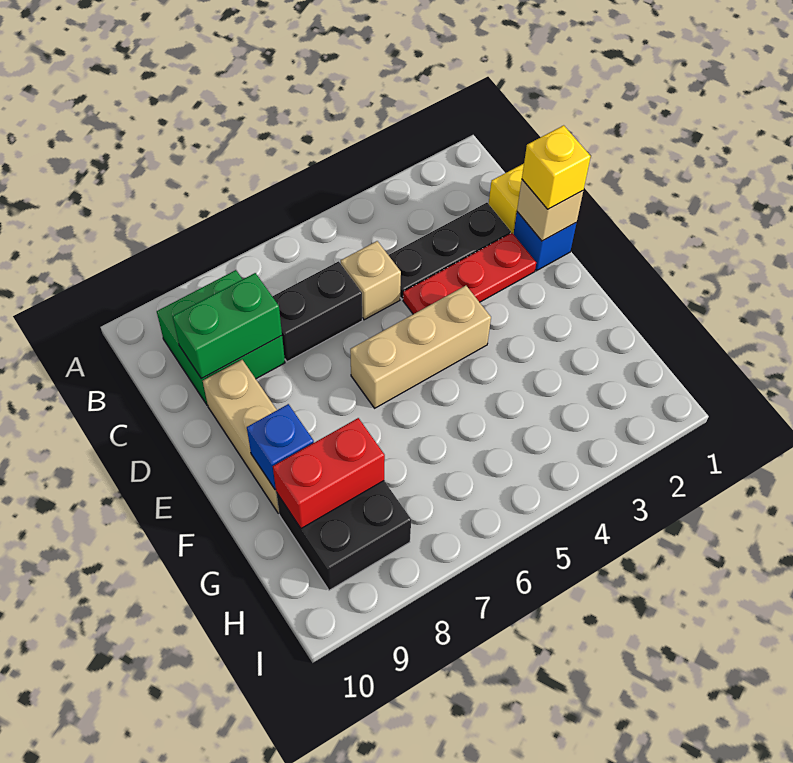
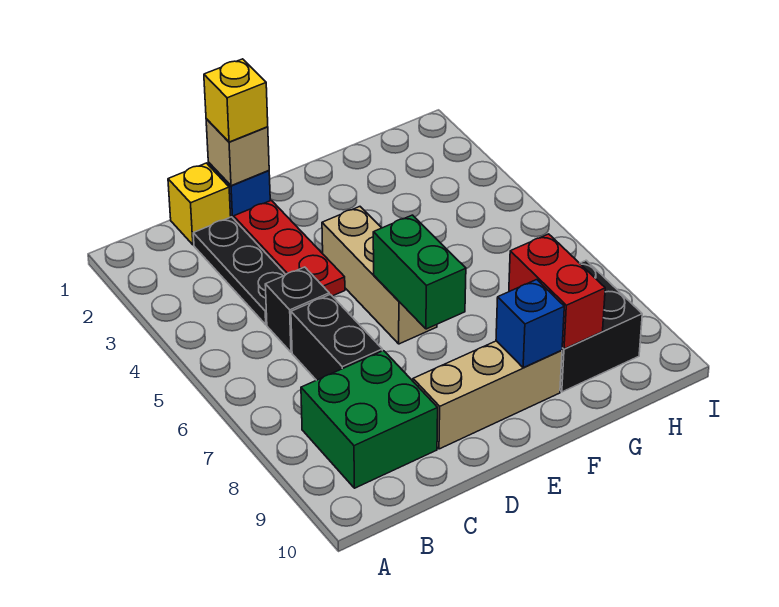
tan 1x1 brick [341,241,401,320] -> black 1x1 brick [265,267,329,352]
green 1x2 brick [172,273,282,379] -> green 1x2 brick moved to [373,215,466,329]

